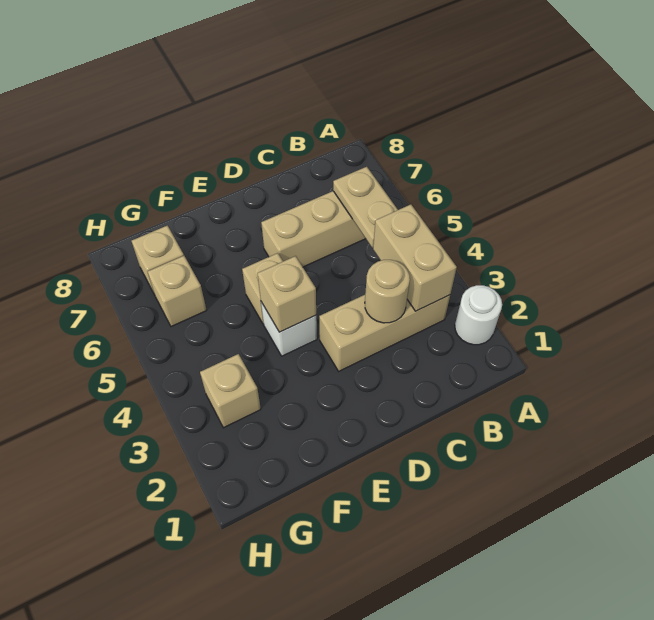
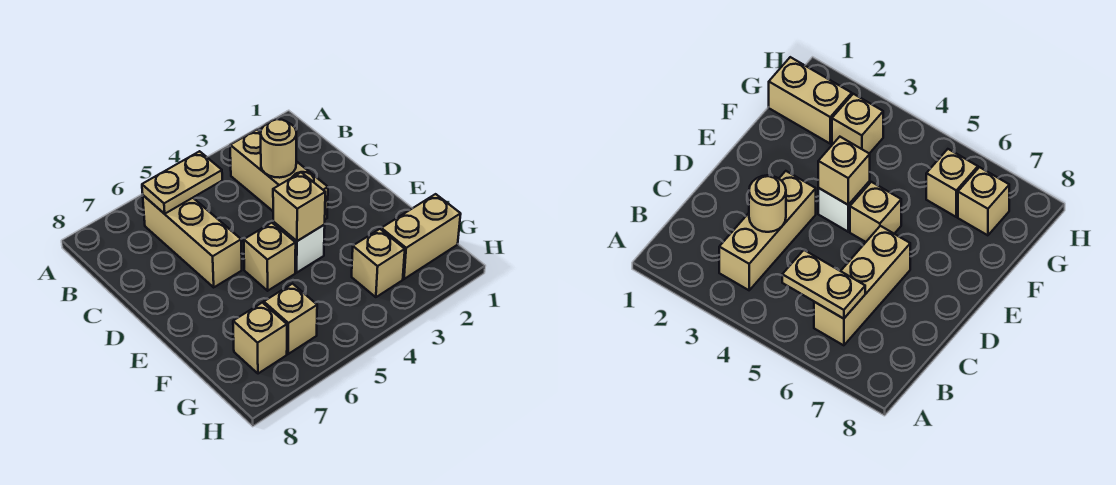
white 1x1 round brick [455,285,502,345] -> none
tan 1x2 brick [373,204,457,311] -> tan 1x2 brick moved to [381,194,461,279]

